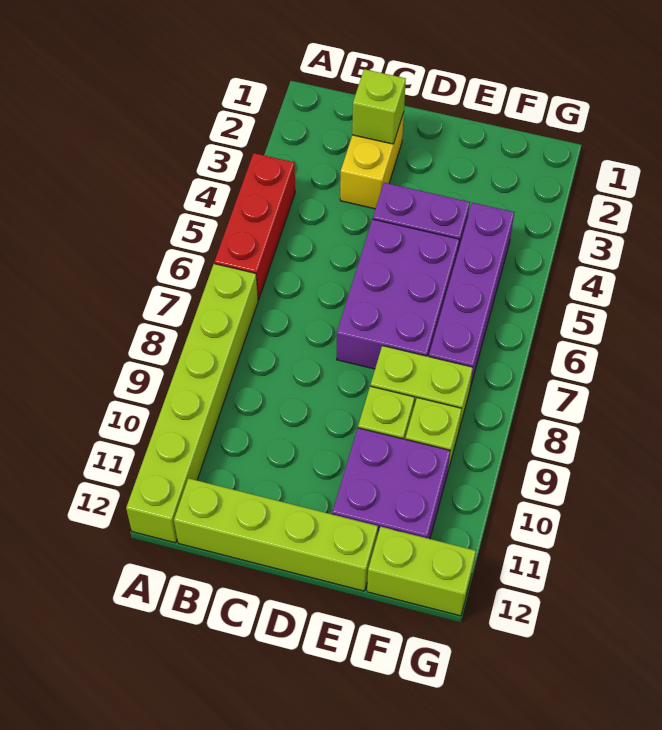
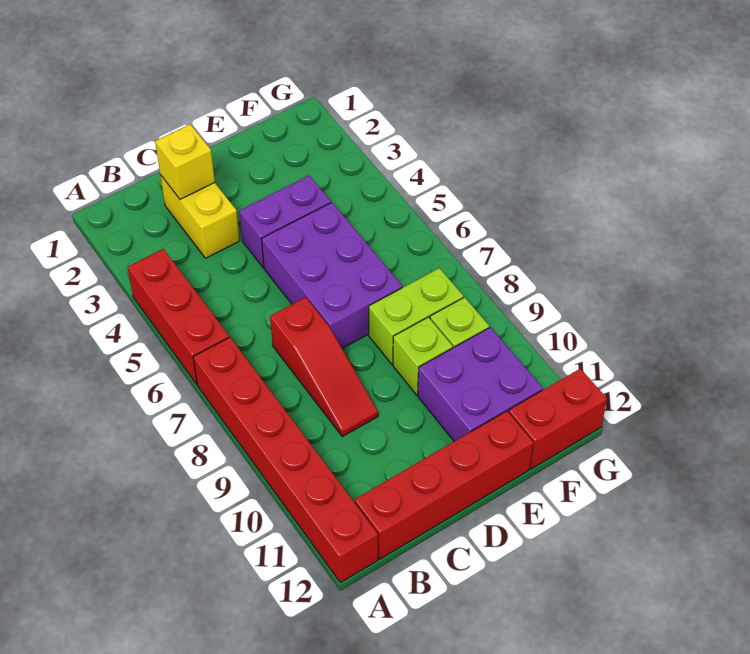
lime 1x6 brick [126,264,258,543] -> red 1x6 brick [193,337,378,583]
lime 1x4 brick [174,478,378,591] -> red 1x4 brick [355,411,533,559]
lime 1x1 brick [352,69,406,144] -> yellow 1x1 brick [155,124,215,199]
none -> red 1x3 slope [270,297,378,437]
purple 1x4 brick [429,203,514,388] -> none
lime 1x2 brick [367,527,476,616] -> red 1x2 brick [509,368,607,469]

